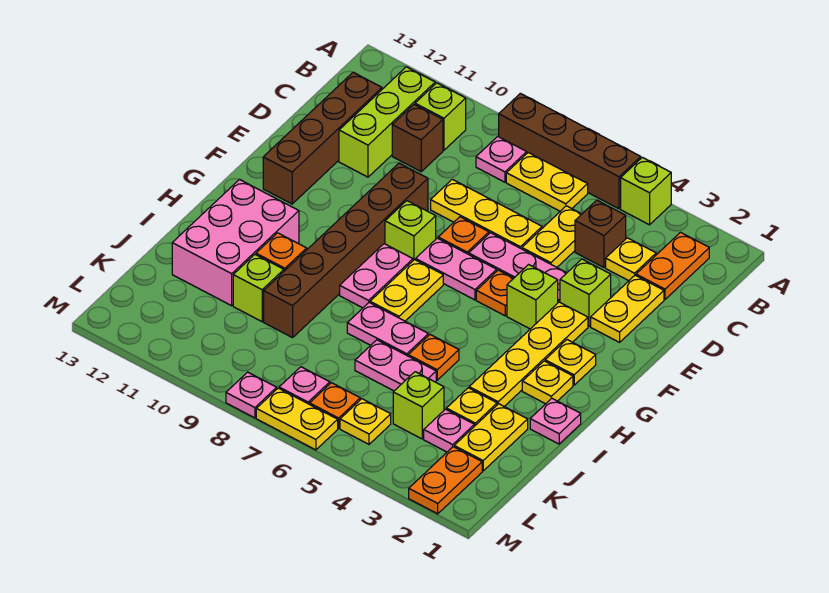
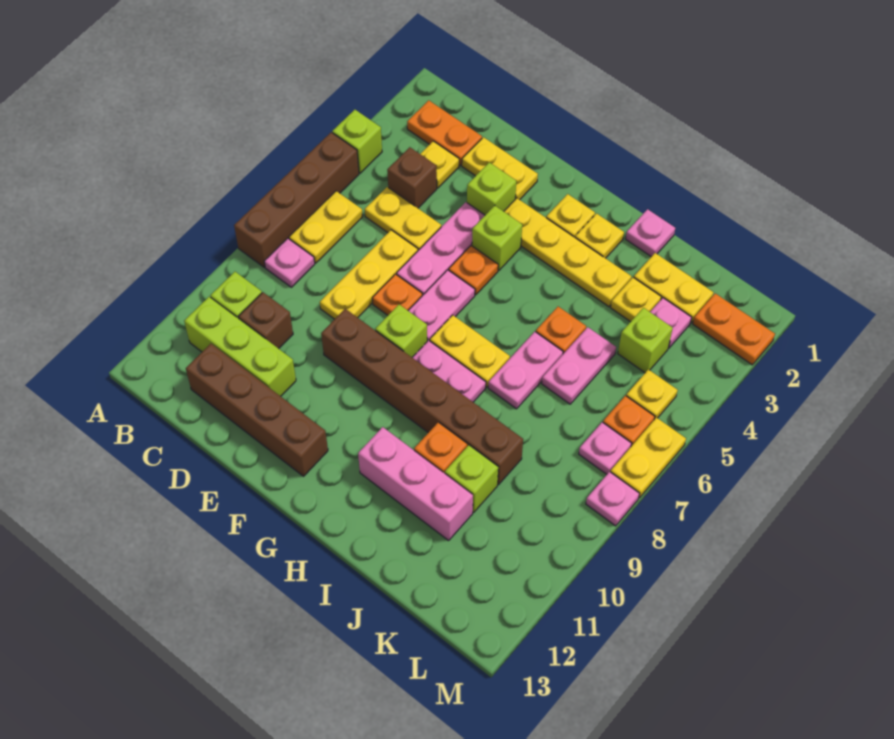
pink 2x3 brick [172,179,299,306] -> pink 1x3 brick [358,427,473,540]

